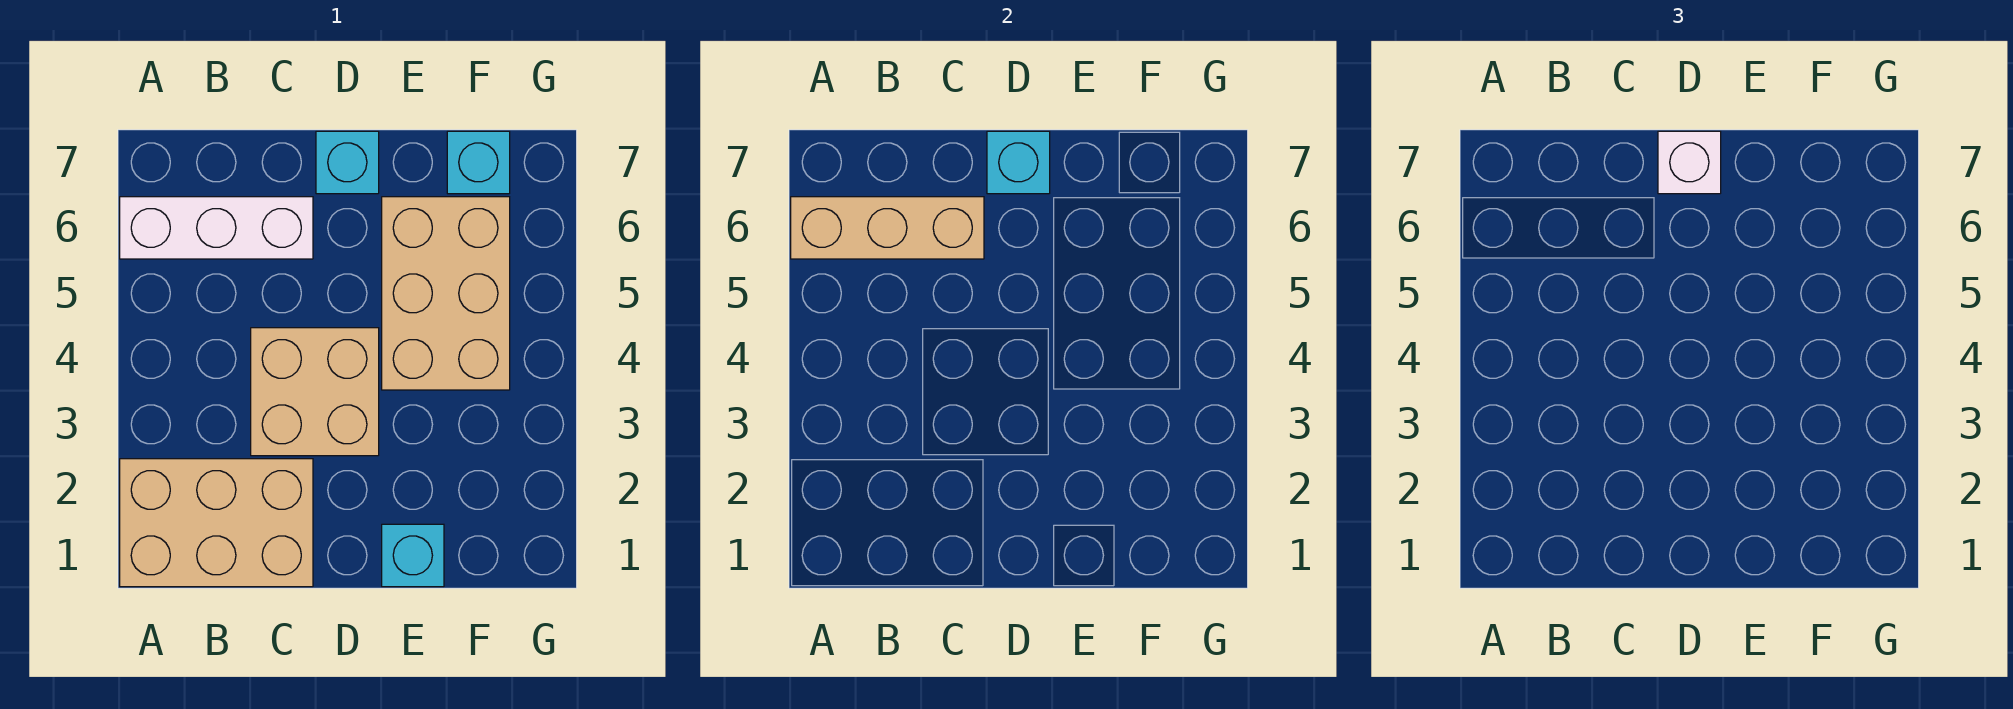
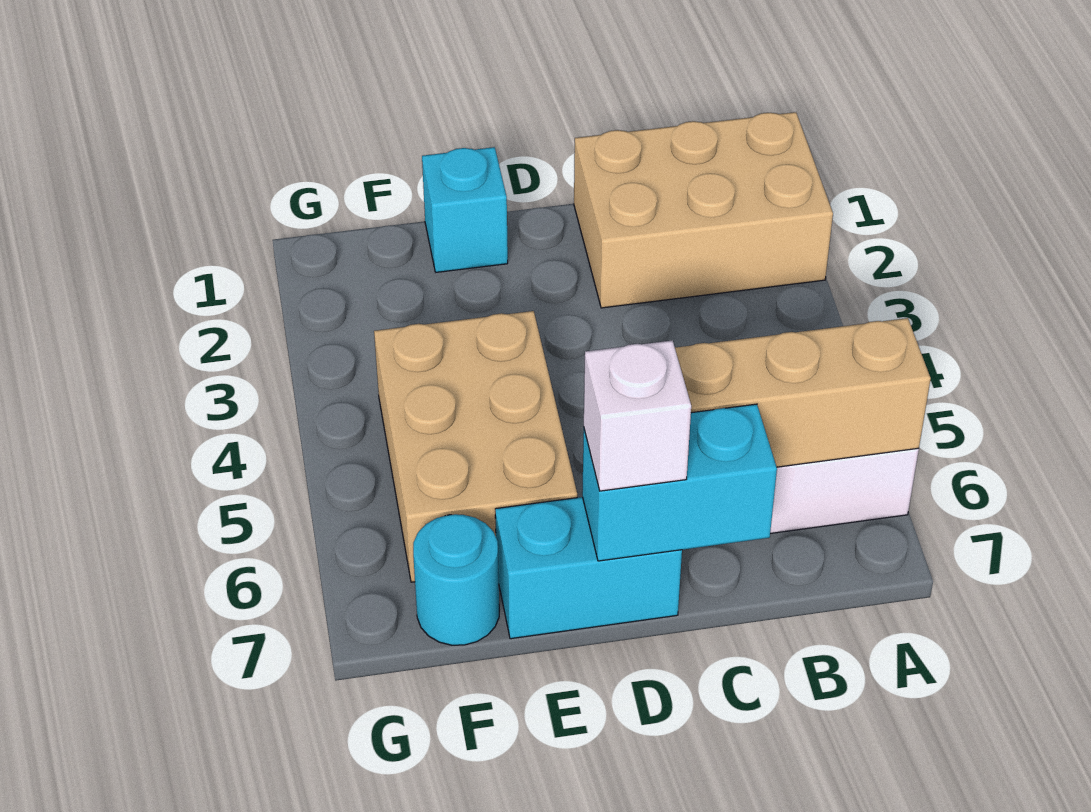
tan 2x2 brick [251,328,379,456] -> none
cyan 1x1 brick [316,131,379,194] -> cyan 1x2 brick [495,497,682,639]
cyan 1x1 brick [987,131,1050,194] -> cyan 1x2 brick [582,404,777,561]
cyan 1x1 brick [447,131,510,194] -> cyan 1x1 round brick [413,514,499,645]

